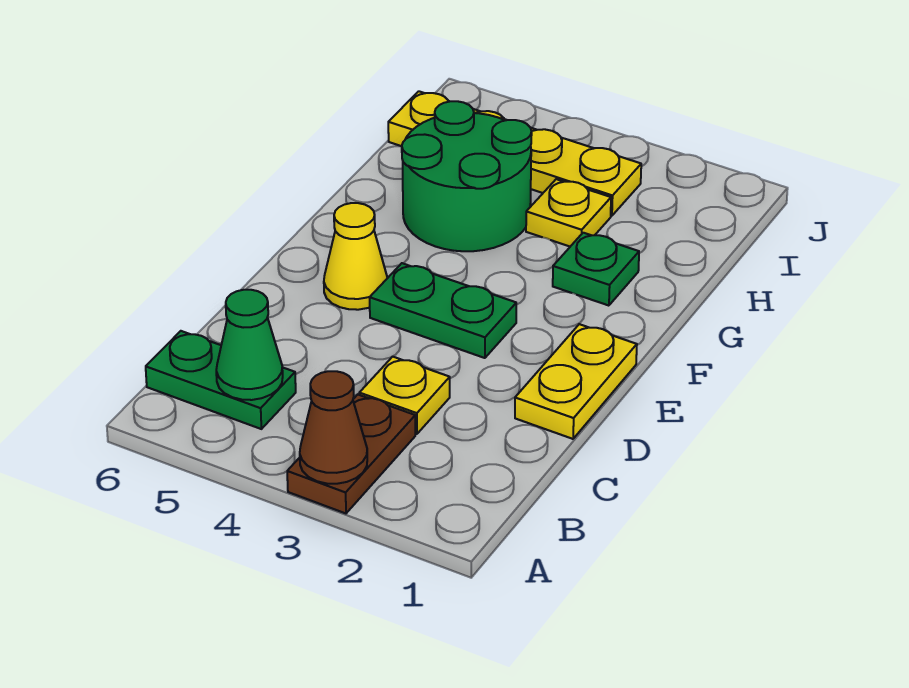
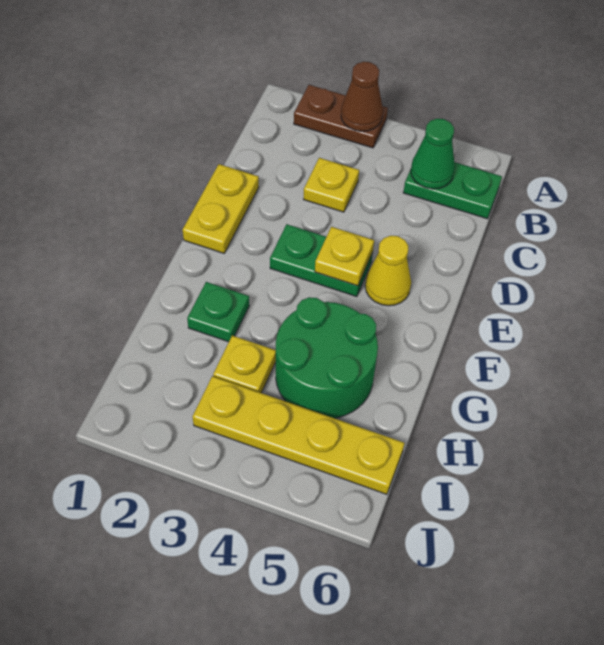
brown 1x2 plate [287,395,415,513] -> brown 1x2 plate turned to [294,85,388,148]
none -> yellow 1x1 plate [315,227,374,286]

